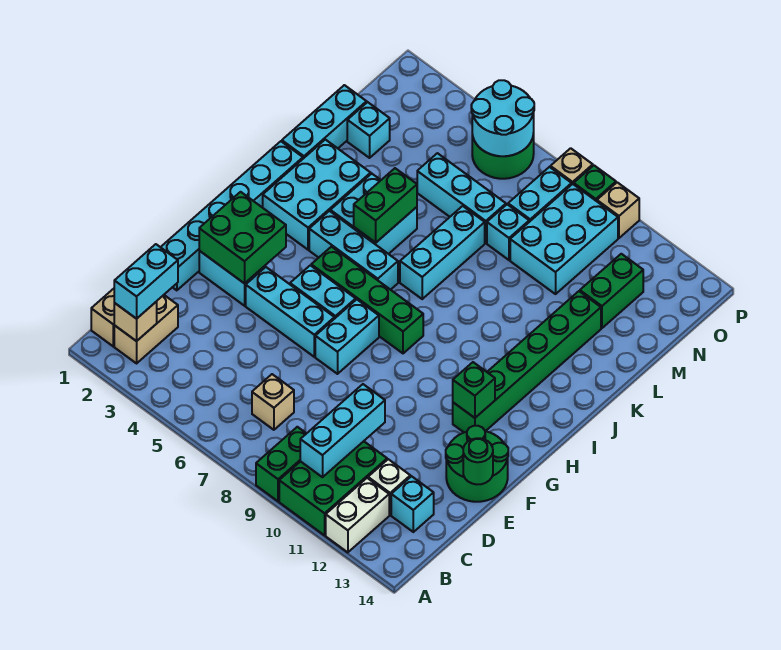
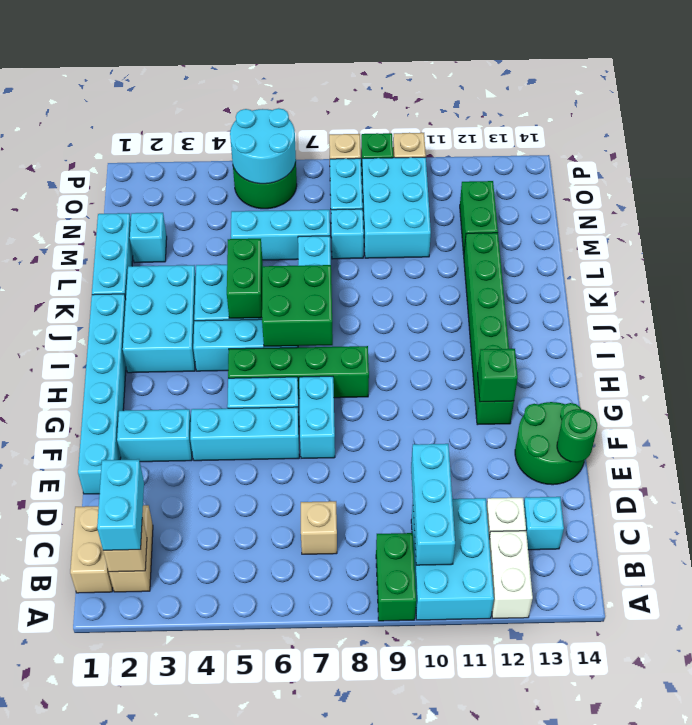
green 2x3 brick [279,441,387,535] -> cyan 2x3 brick [411,498,494,620]
green 2x2 brick [199,192,286,284] -> green 2x2 brick moved to [262,265,333,347]

